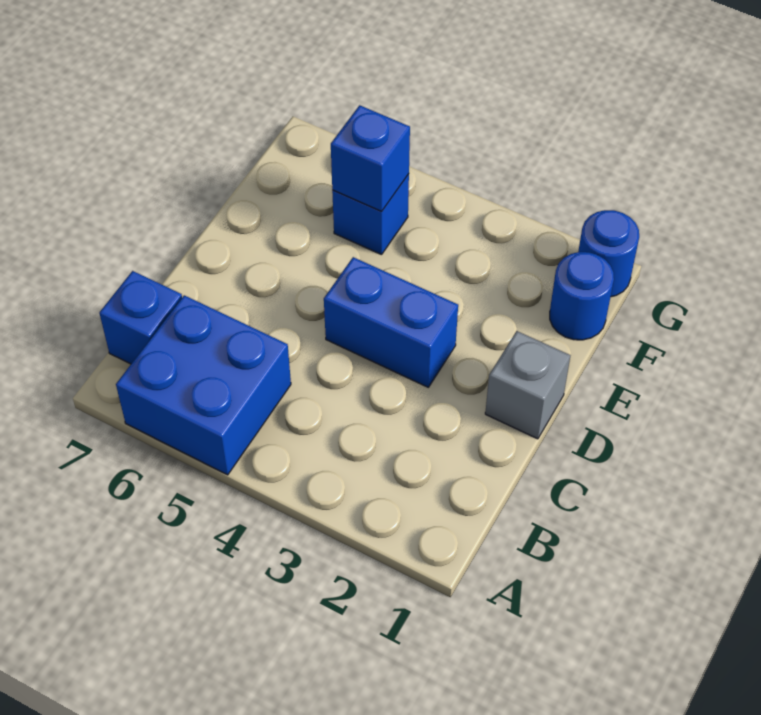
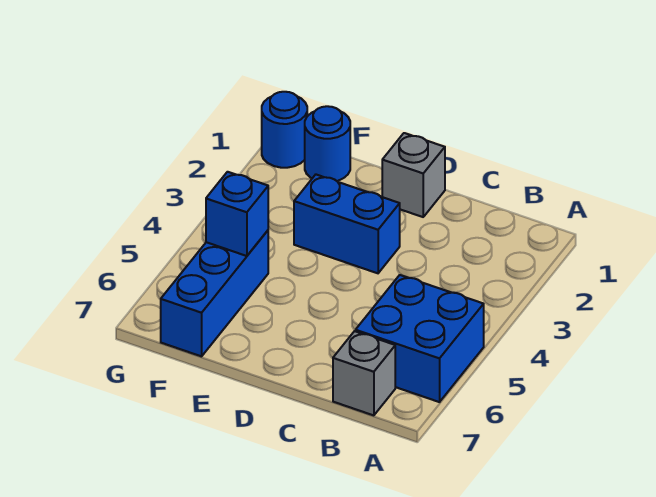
blue 1x1 brick [99,271,182,364] -> grey 1x1 brick [333,331,395,415]
blue 1x2 brick [324,257,458,387] -> blue 1x2 brick turned to [294,175,400,273]
blue 1x1 brick [332,174,409,255] -> blue 1x3 brick [161,231,268,356]

